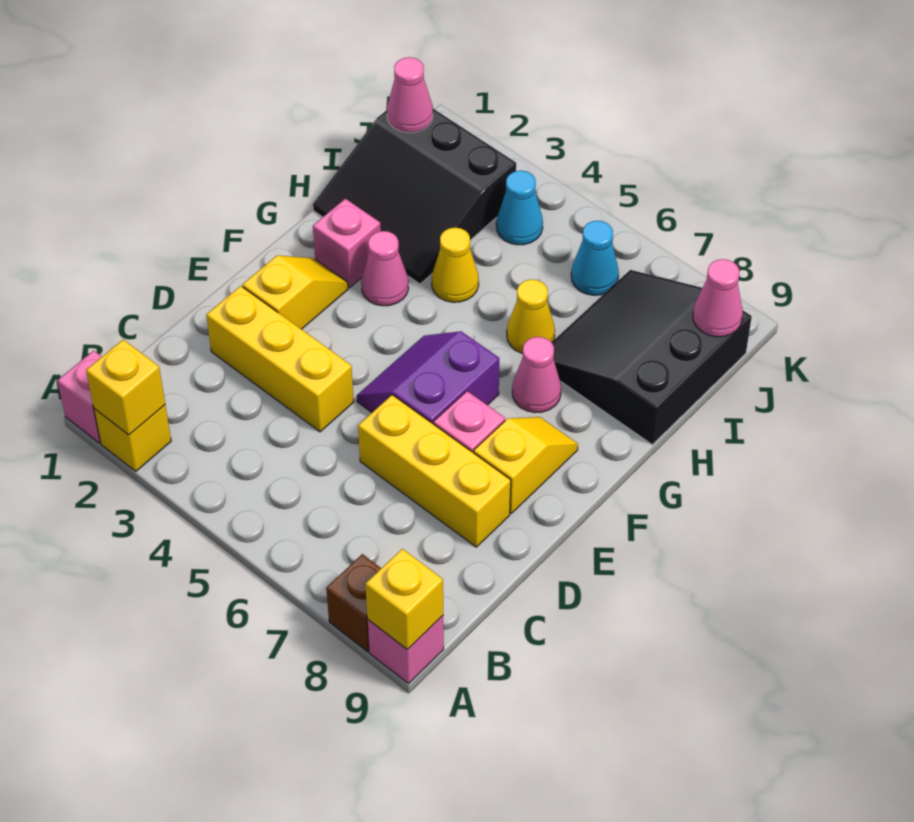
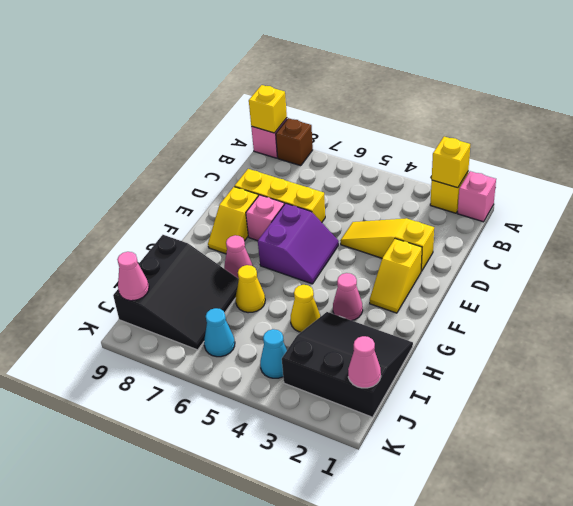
yellow 1x3 brick [206,286,354,432] -> yellow 1x3 slope [340,218,434,271]
pink 1x1 brick [313,199,381,288] -> none

